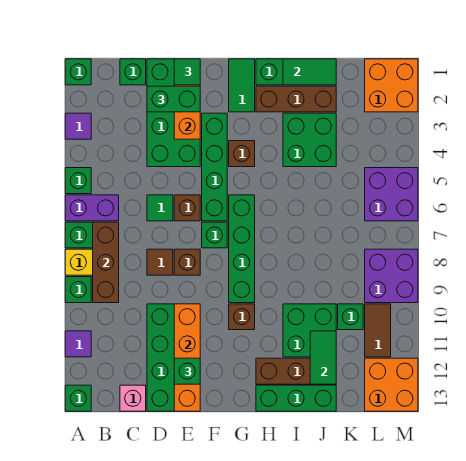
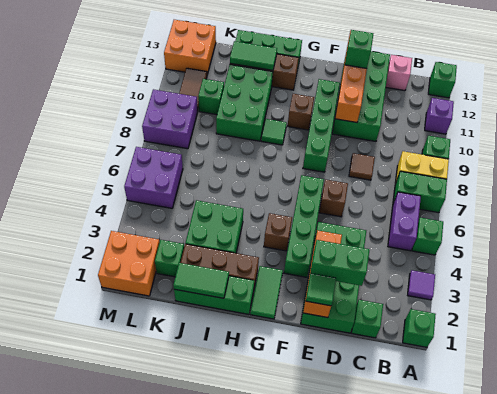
purple 1x2 brick [65,195,119,221] -> purple 1x2 brick turned to [388,192,421,251]
purple 1x1 tile [65,331,91,357] -> purple 1x1 brick [425,98,454,134]
brown 1x3 brick [93,222,119,303] -> none
green 1x1 tile [147,195,173,221] -> green 1x1 tile moved to [261,119,287,145]
brown 1x1 brick [174,249,200,275] -> none
green 1x1 brick [202,222,227,248] -> green 1x1 brick moved to [155,240,184,277]
green 1x4 brick [229,195,255,303] -> green 1x4 brick moved to [303,79,340,172]
green 2x2 brick [283,304,336,357] -> green 2x3 brick [216,65,273,141]
green 1x2 tile [310,331,336,384] -> green 1x2 tile turned to [230,41,277,70]

